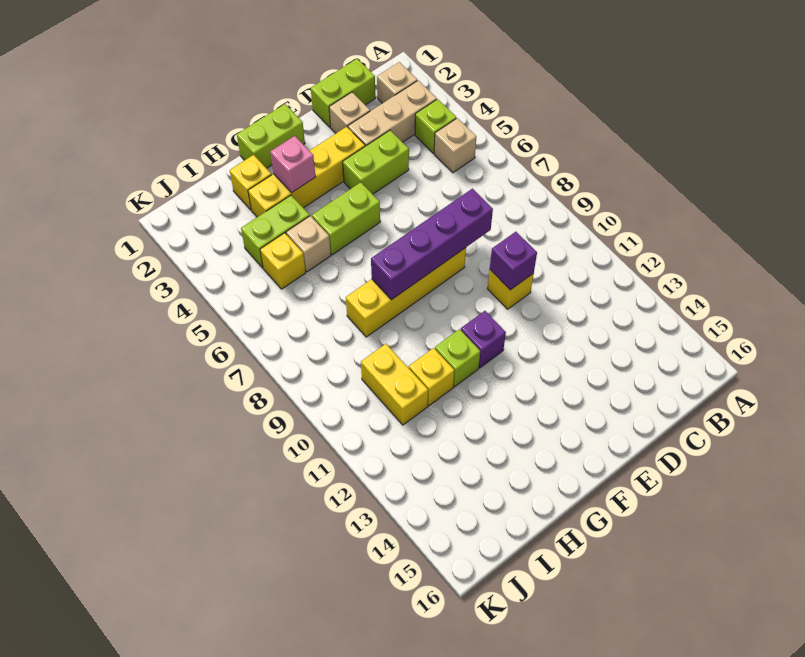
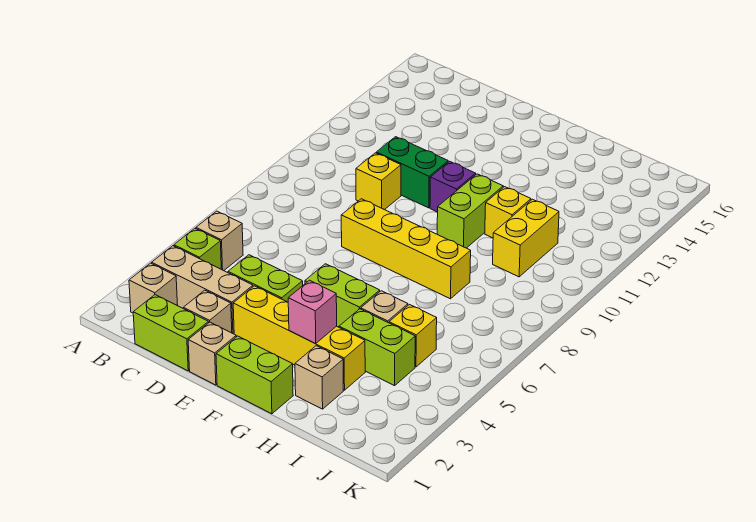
purple 1x4 brick [371,189,493,300] -> none
purple 1x1 brick [490,232,537,290] -> none
none -> green 1x2 brick [376,137,448,208]
none -> tan 1x1 brick [188,322,236,385]
lime 1x1 brick [435,329,480,387] -> lime 1x2 brick [437,174,503,248]
yellow 1x1 brick [230,155,271,210] -> tan 1x1 brick [295,346,343,409]

